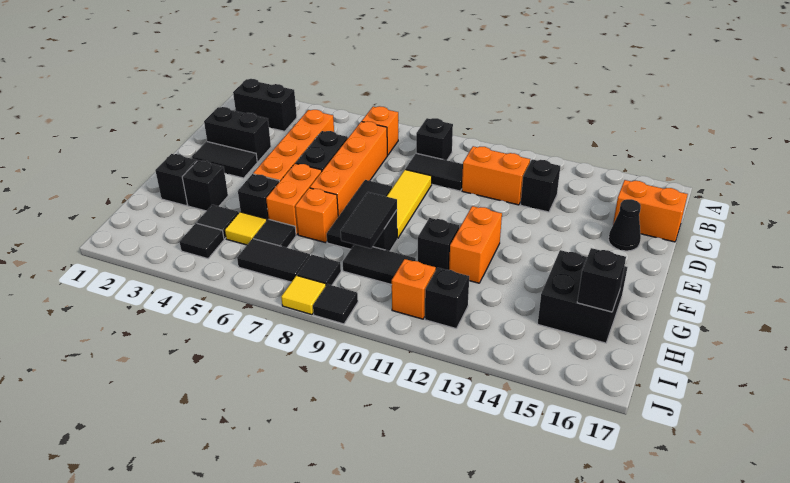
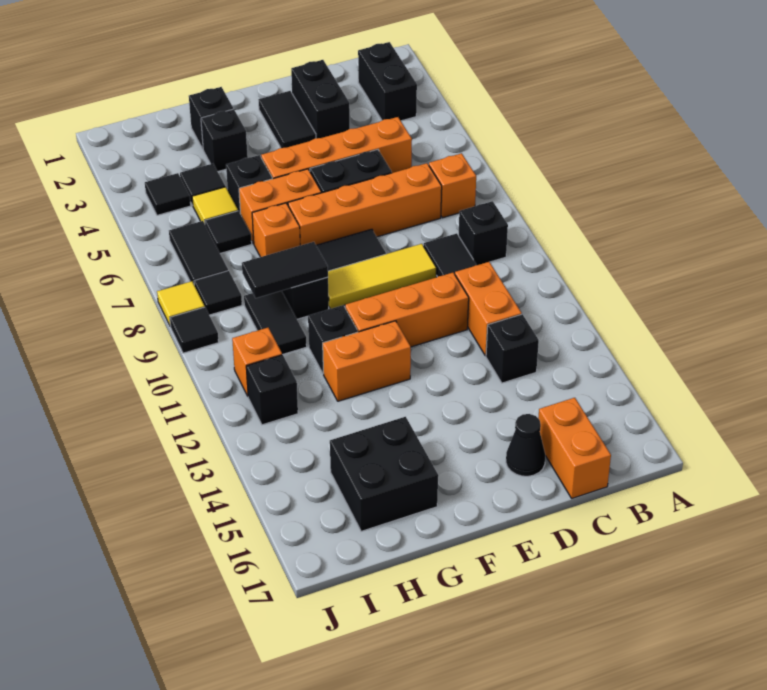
none -> orange 1x3 brick [345,273,469,347]
black 1x1 brick [577,248,626,312] -> none

